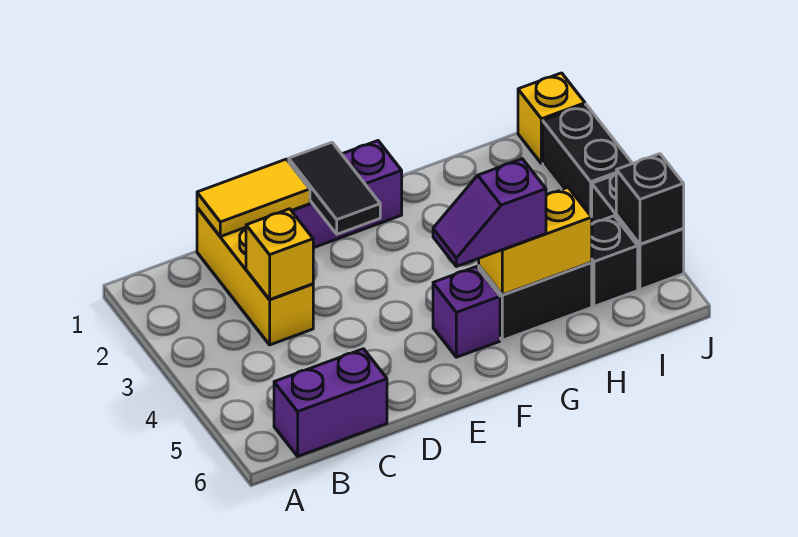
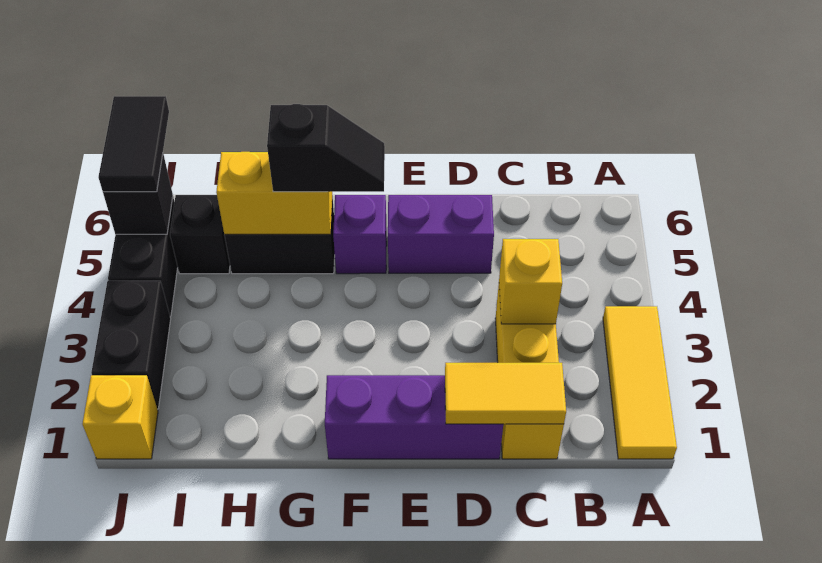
none -> yellow 1x3 tile [603,306,677,459]
purple 1x2 brick [274,349,387,456] -> purple 1x2 brick moved to [388,195,494,273]
black 1x2 tile [289,142,380,234] -> black 1x2 tile moved to [99,96,169,192]
purple 1x2 slope [433,159,546,267] -> black 1x2 slope [267,104,385,192]

